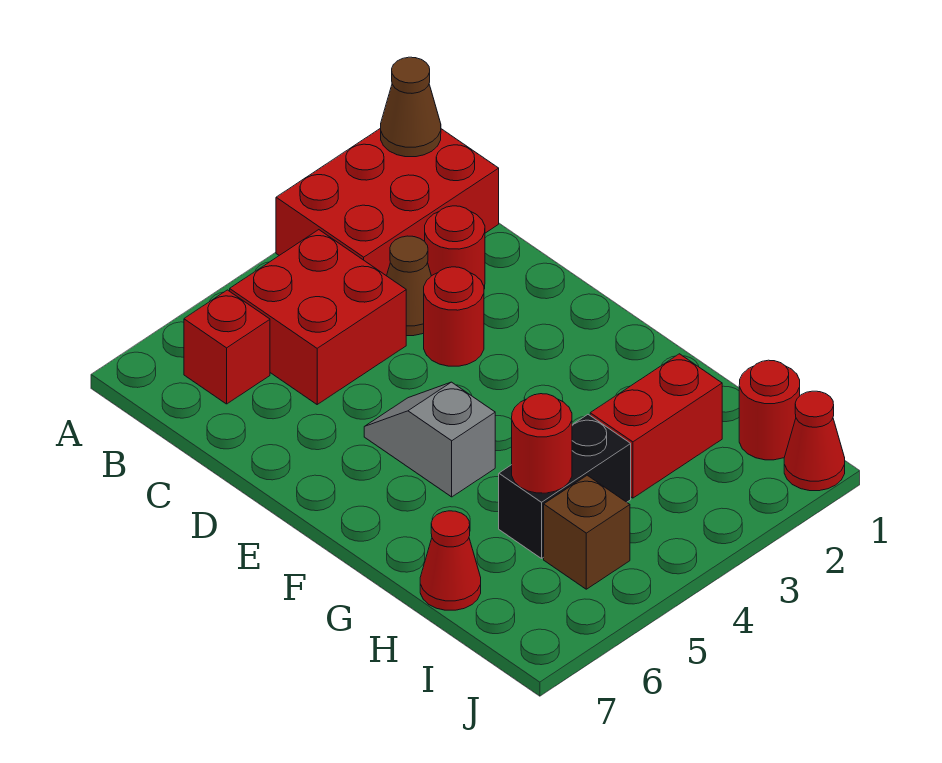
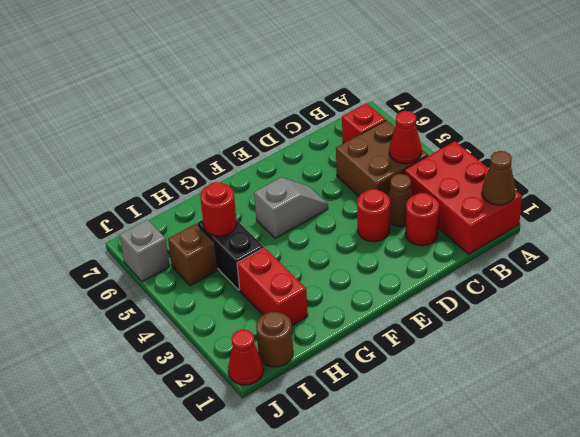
red 2x2 brick [230,230,406,404] -> brown 2x2 brick [336,120,428,196]
red 1x1 cone [420,511,481,610] -> red 1x1 cone moved to [389,111,422,164]
red 1x1 round brick [739,360,800,460] -> brown 1x1 round brick [256,312,293,367]
none -> grey 1x1 brick [120,220,170,282]

